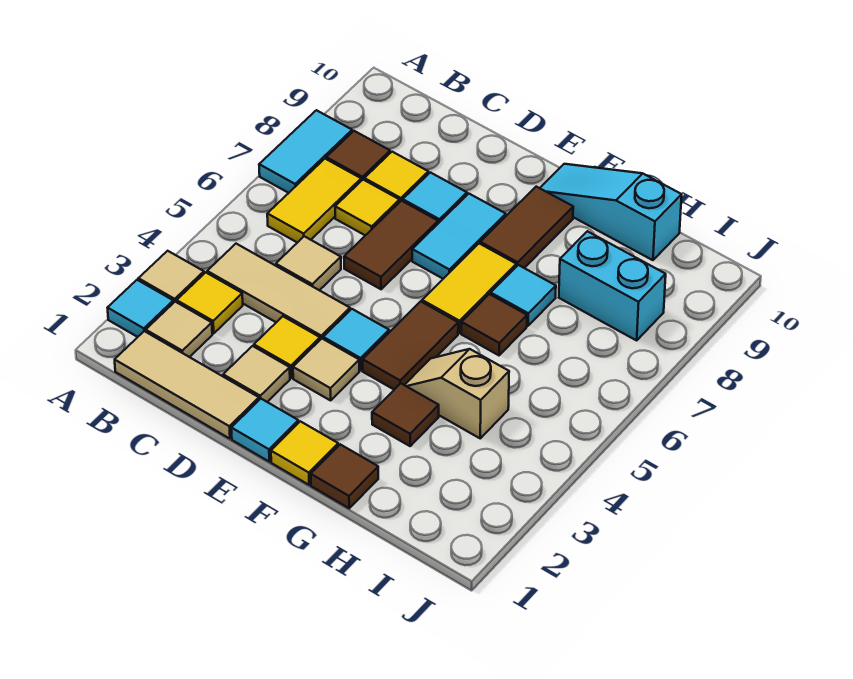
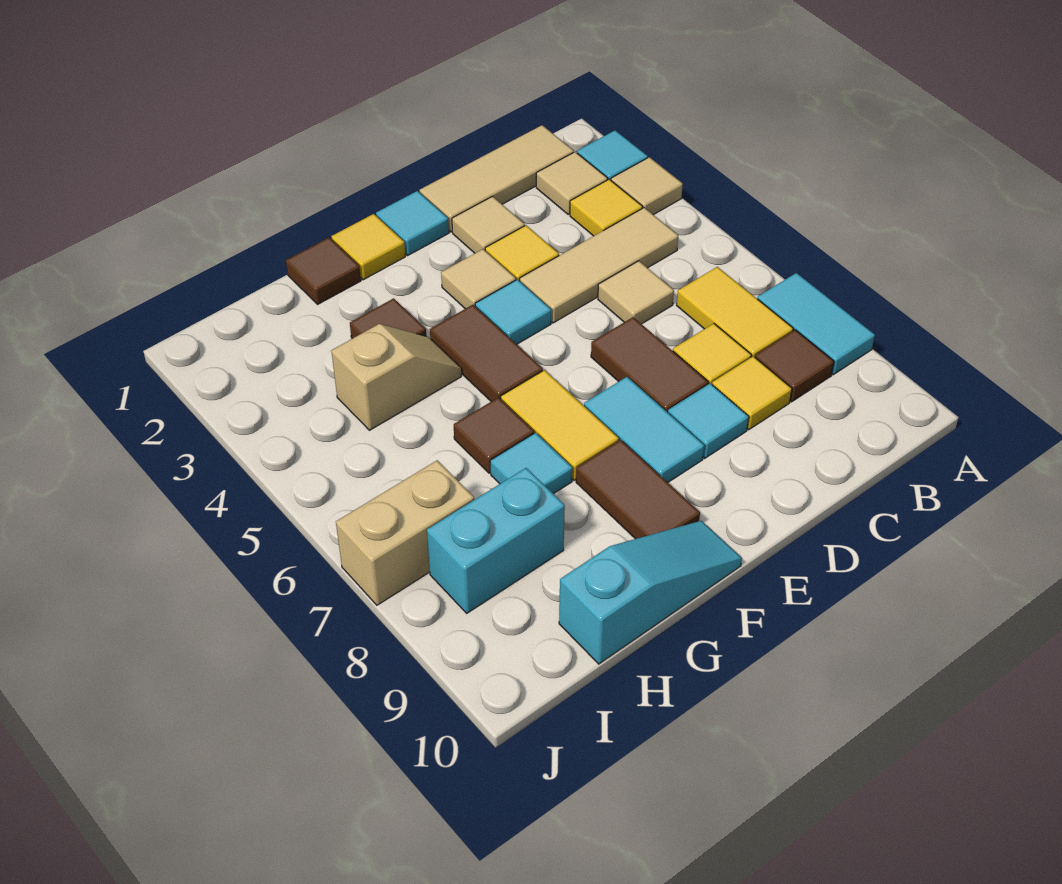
none -> tan 1x2 brick [336,460,474,605]

